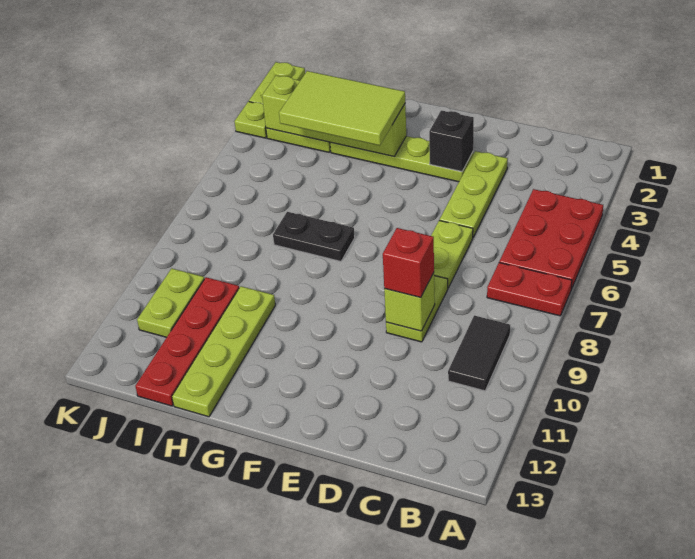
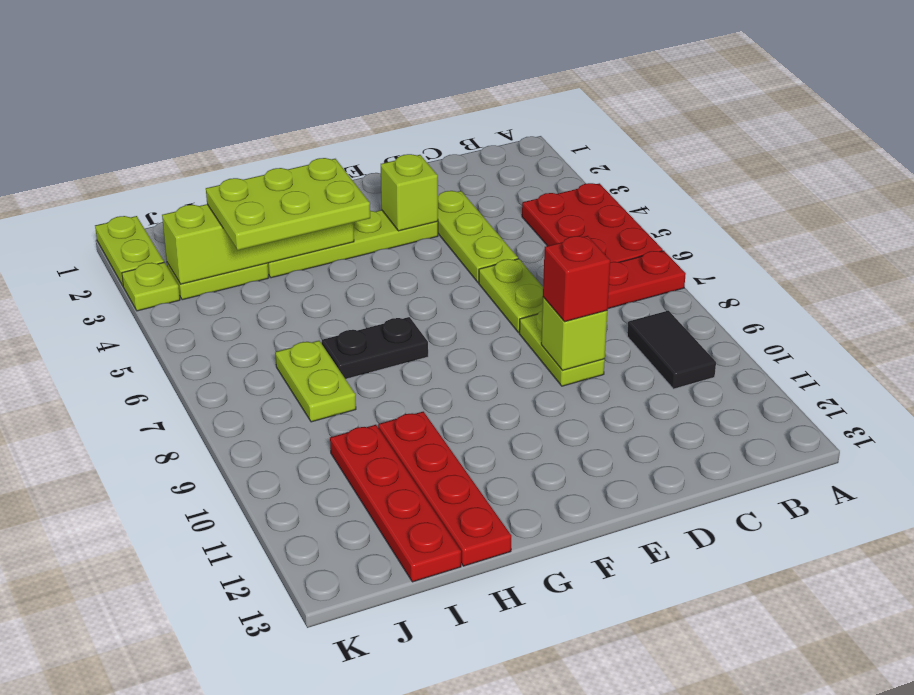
black 1x1 brick [429,110,474,172] -> lime 1x1 brick [381,154,438,231]
lime 2x3 tile [279,71,405,145] -> lime 2x3 plate [206,158,370,250]
lime 1x4 plate [172,286,275,417] -> red 1x4 plate [378,412,511,566]
lime 1x2 plate [137,268,204,337] -> lime 1x2 plate moved to [275,341,356,422]

